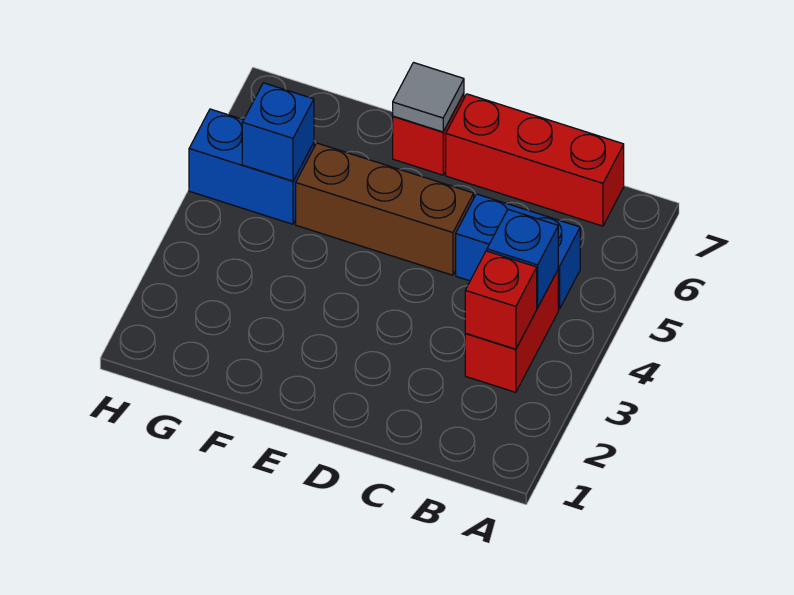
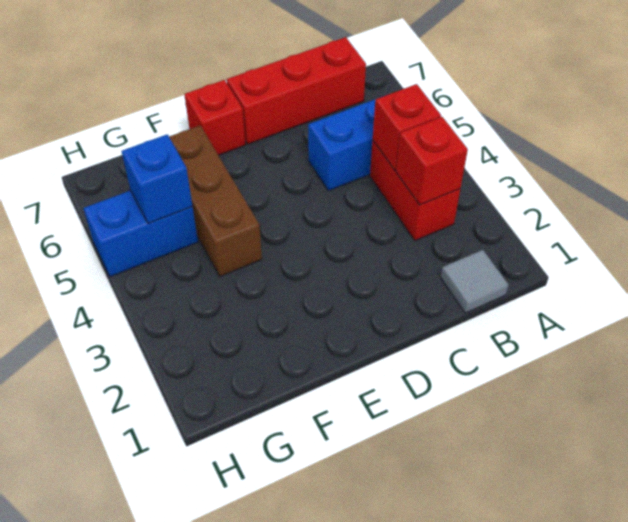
blue 1x1 brick [487,209,558,308] -> red 1x1 brick [373,84,441,171]
brown 1x3 brick [296,143,474,275] -> brown 1x3 brick turned to [169,126,262,276]
grey 1x1 tile [393,63,464,132] -> grey 1x1 tile moved to [441,250,508,313]

